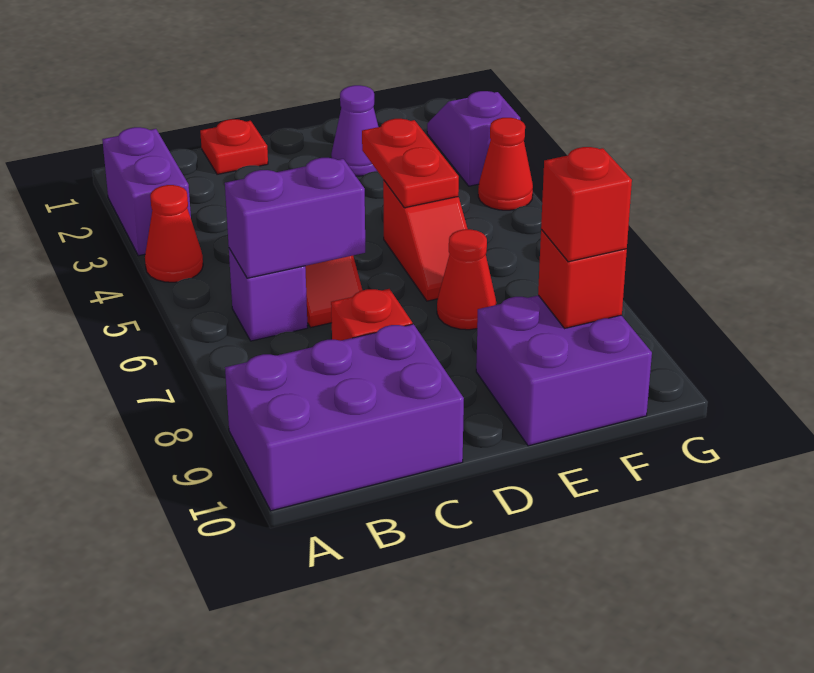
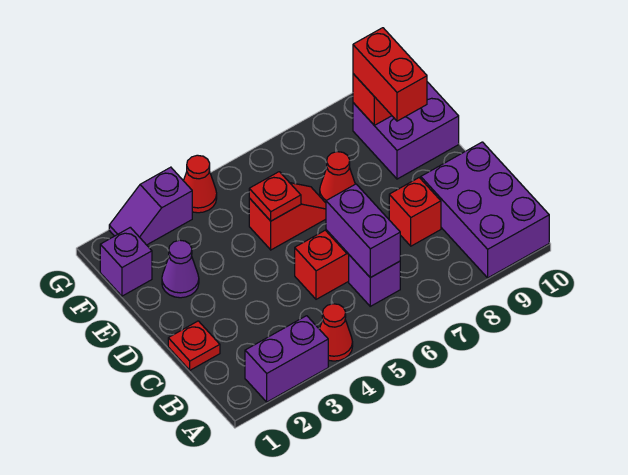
red 1x2 plate [362,119,459,208] -> red 1x1 plate [249,172,301,221]
none -> purple 1x1 brick [100,227,152,296]
red 1x1 brick [541,147,632,262] -> red 1x2 brick [353,28,427,121]

